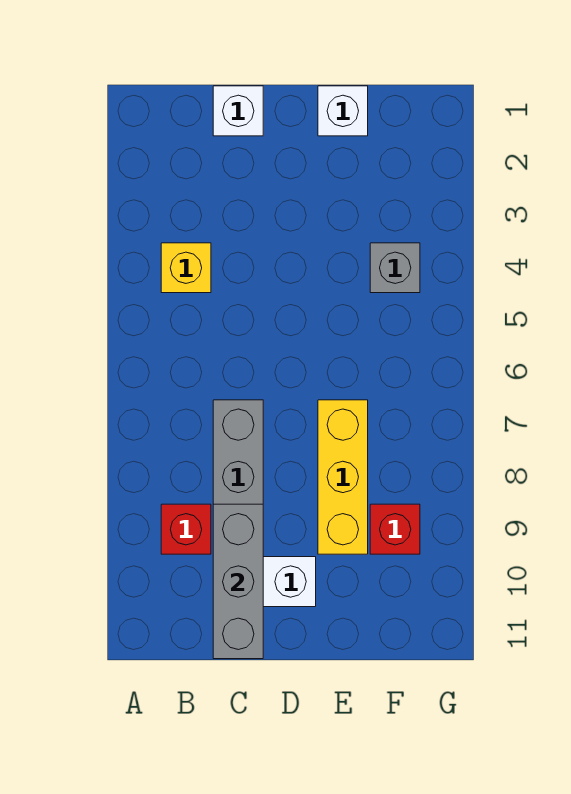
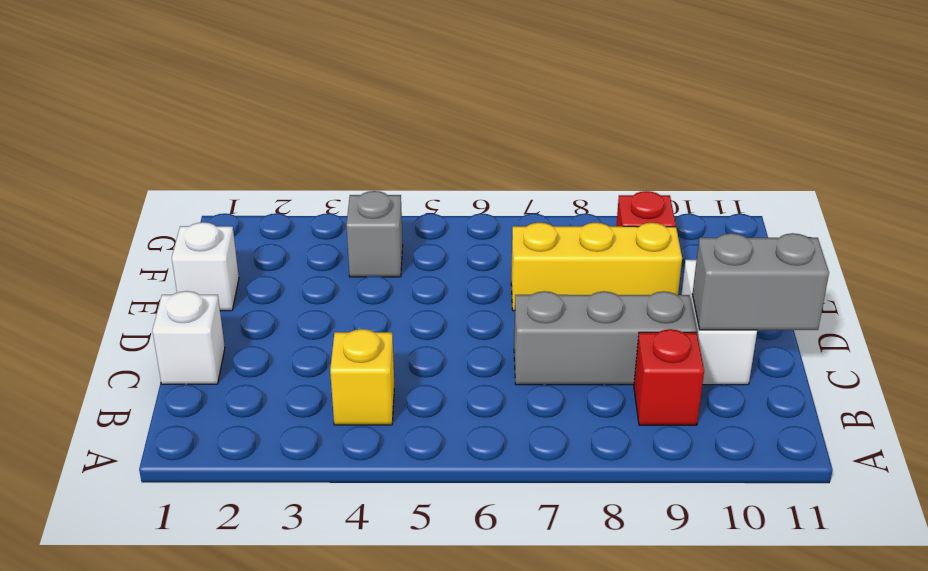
grey 1x3 brick [213,504,263,659] -> grey 1x2 brick [692,233,829,330]

